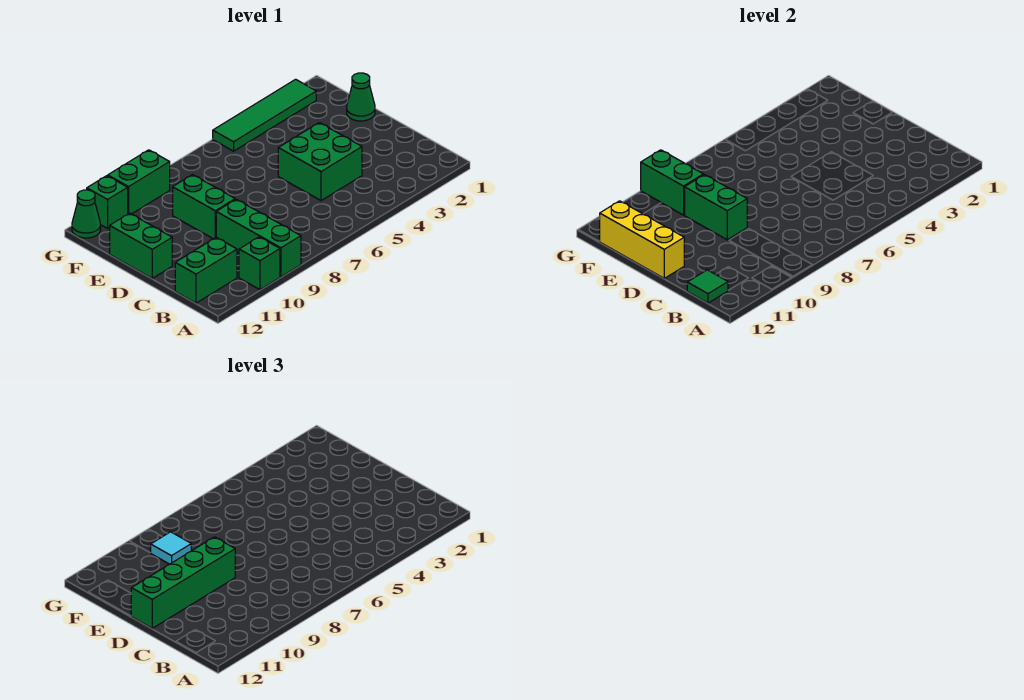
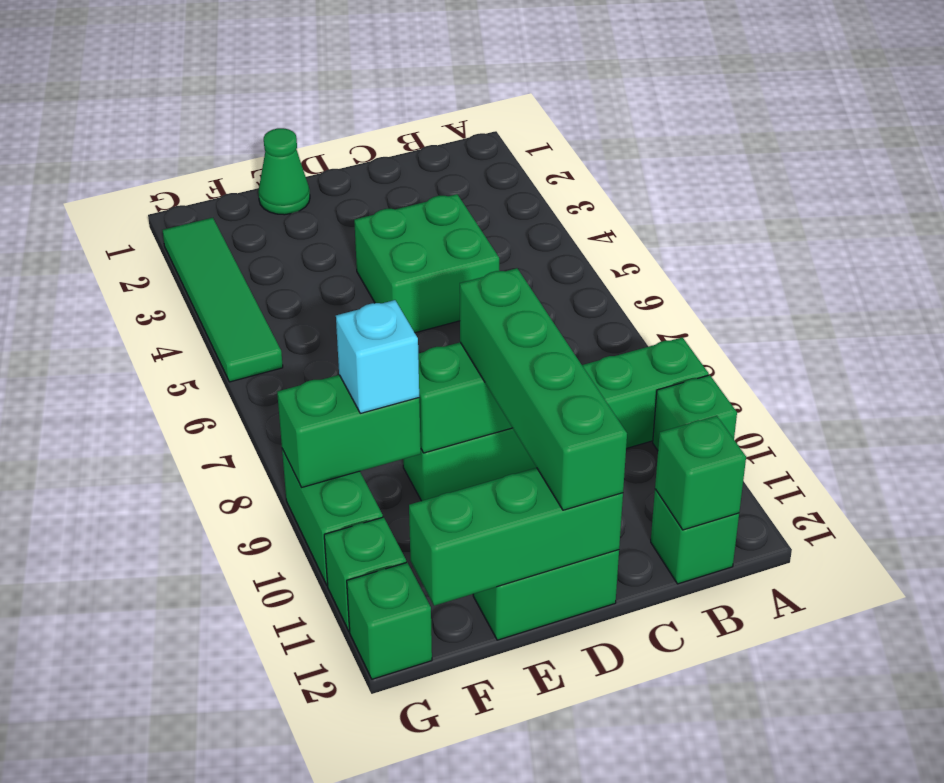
green 1x2 brick [175,237,237,303] -> green 1x1 brick [651,489,739,584]
green 1x1 tile [687,270,728,303] -> green 1x1 brick [655,416,746,530]
yellow 1x3 brick [599,201,684,278] -> green 1x3 brick [409,468,623,606]
cyan 1x1 tile [151,532,191,564] -> cyan 1x1 brick [336,300,419,413]
green 1x1 cone [72,190,101,238] -> green 1x1 brick [347,563,432,679]

